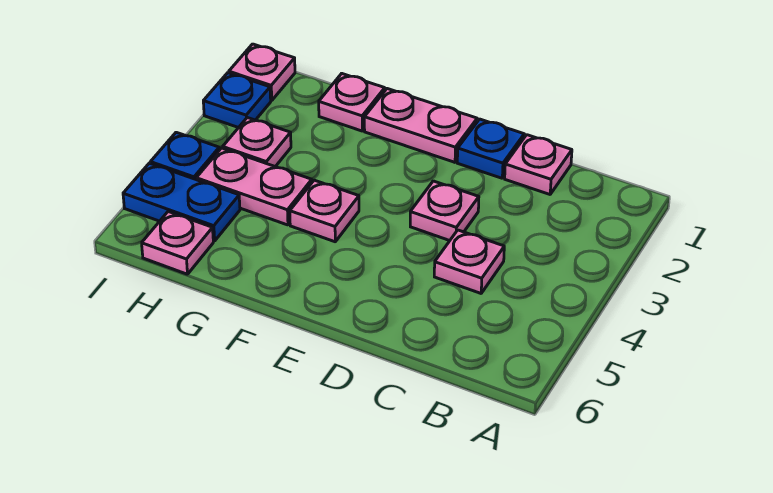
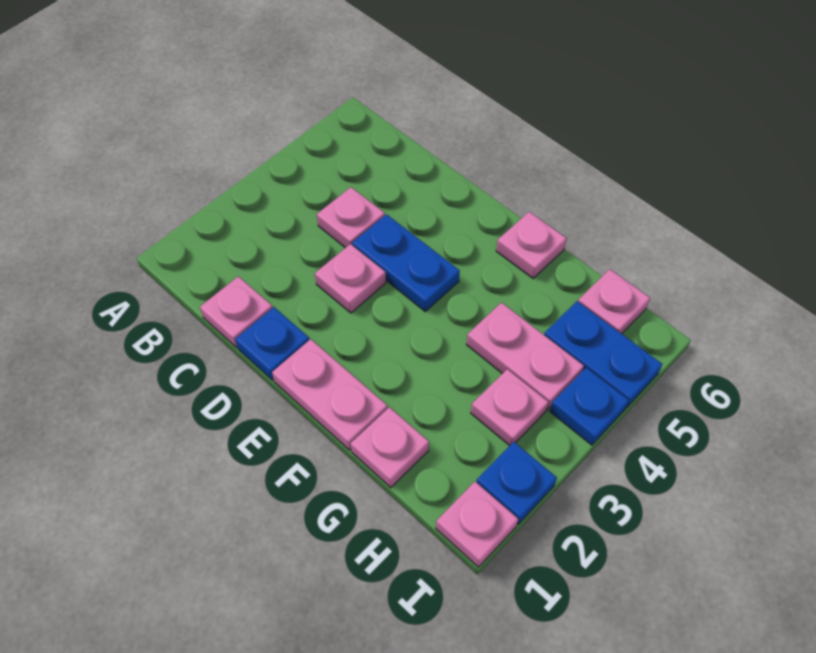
none -> blue 1x2 plate [352,214,460,311]
pink 1x1 plate [290,180,359,242] -> pink 1x1 plate moved to [496,212,567,278]

